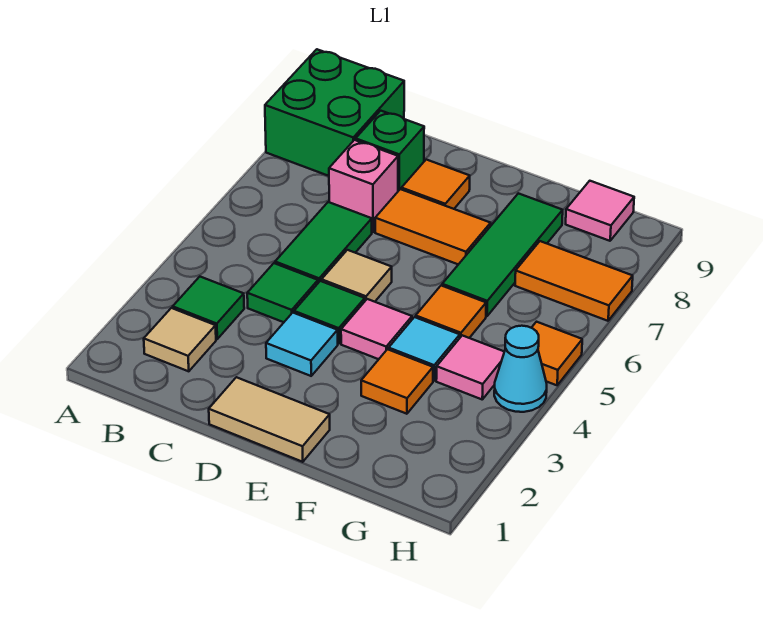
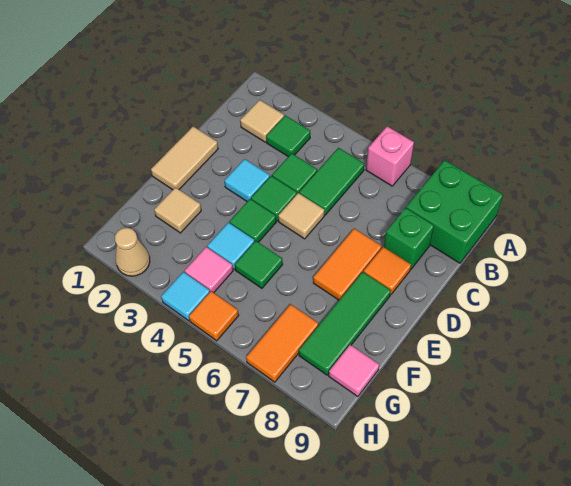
green 1x2 tile [275,202,372,283] -> green 1x2 tile turned to [299,148,364,215]
pink 1x1 brick [329,140,398,232] -> pink 1x1 brick moved to [366,126,414,186]
pink 1x1 tile [341,299,412,359] -> green 1x1 tile [230,199,276,242]
none -> tan 1x1 tile [154,187,201,233]
orange 1x1 tile [361,349,433,414] -> none
orange 1x1 tile [416,286,486,338] -> green 1x1 tile [235,241,283,288]
green 1x3 tile [442,193,563,316] -> green 1x3 tile turned to [299,272,391,375]
none -> tan 1x1 cone [115,228,150,276]
cyan 1x1 cone [494,326,547,412] -> cyan 1x1 tile [161,272,210,321]

